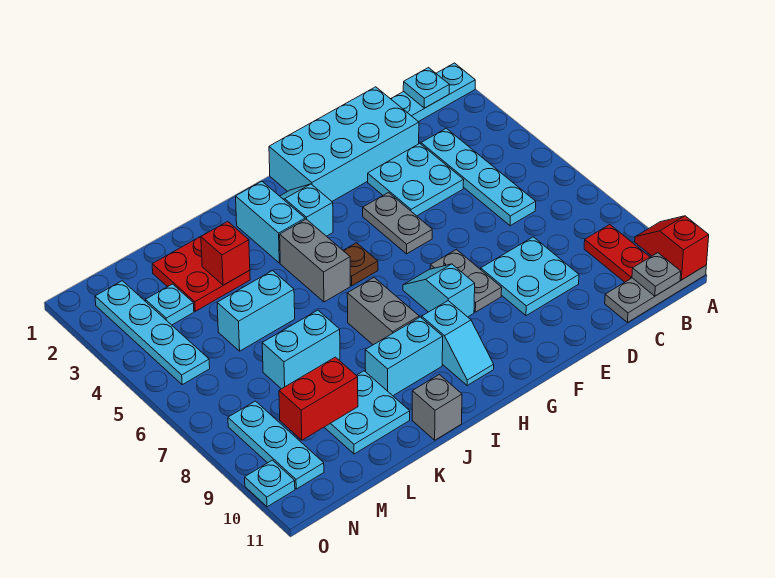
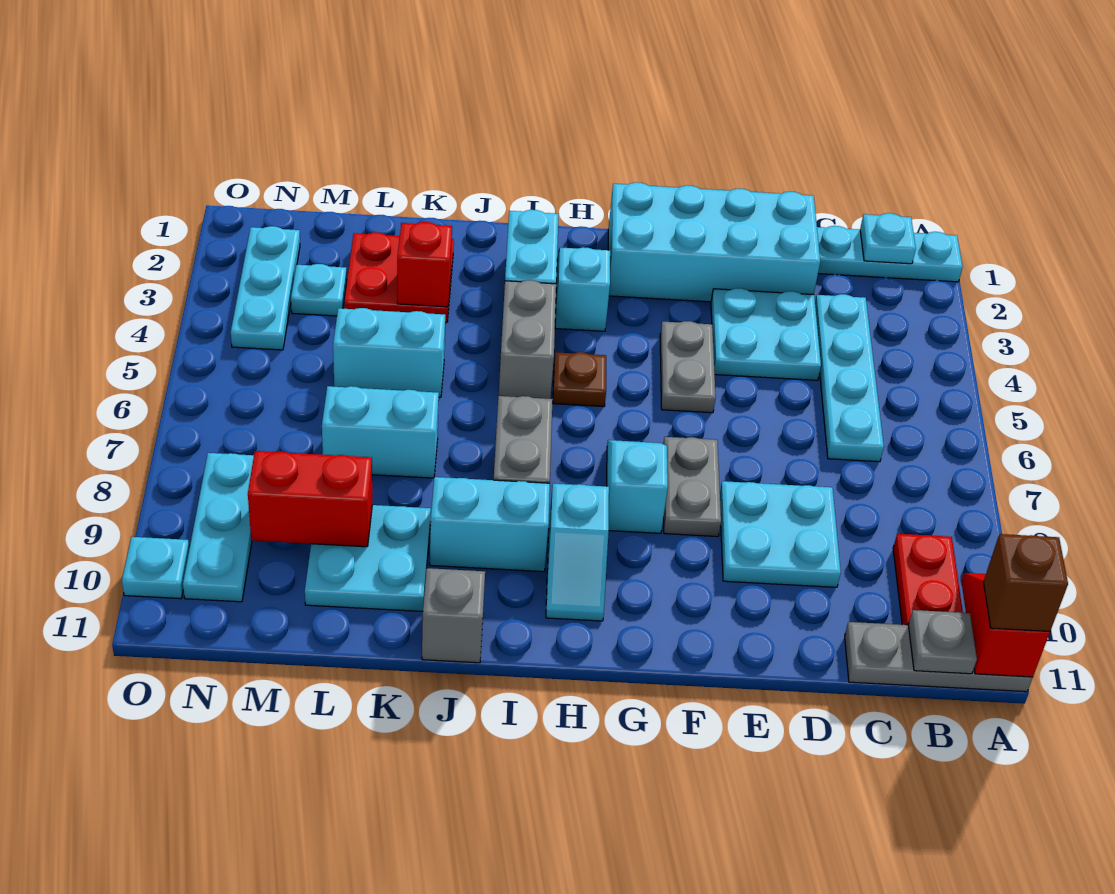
none -> brown 1x1 brick [983,534,1068,632]
cyan 1x4 plate [95,281,210,385] -> cyan 1x3 plate [231,226,300,350]

